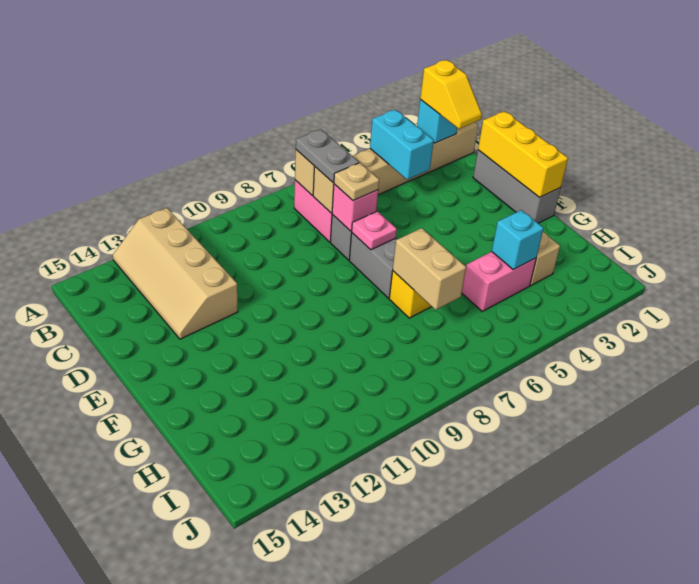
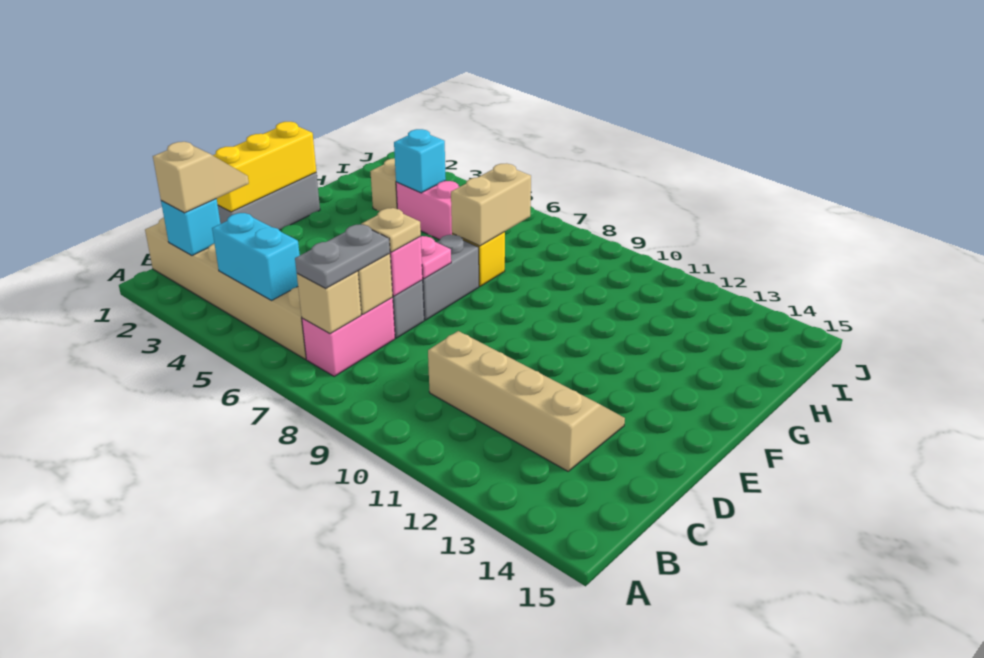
tan 2x4 slope [113,208,238,339] -> tan 2x4 slope turned to [428,331,625,471]
yellow 1x2 slope [420,60,482,129] -> tan 1x2 slope [153,142,249,213]
cyan 1x2 brick [370,110,434,180] -> cyan 1x2 brick turned to [212,213,300,300]

